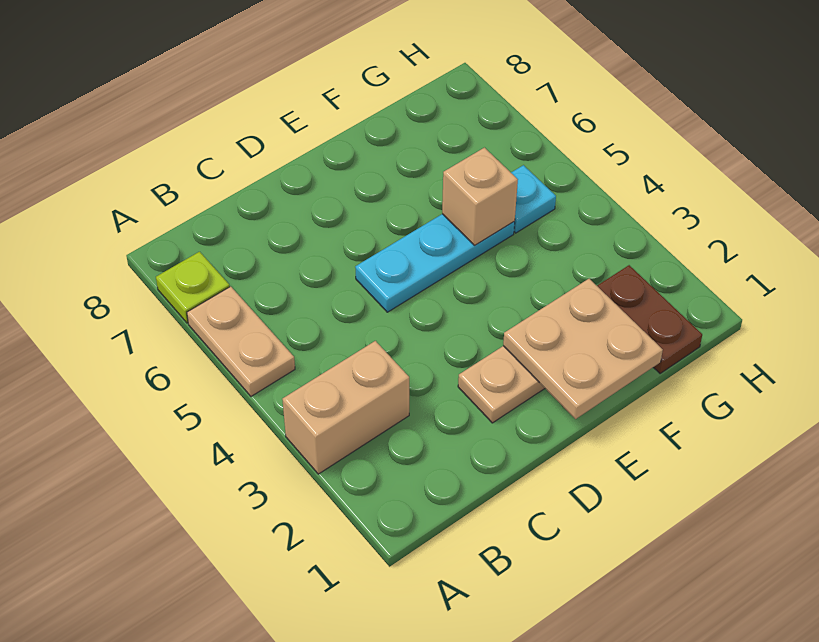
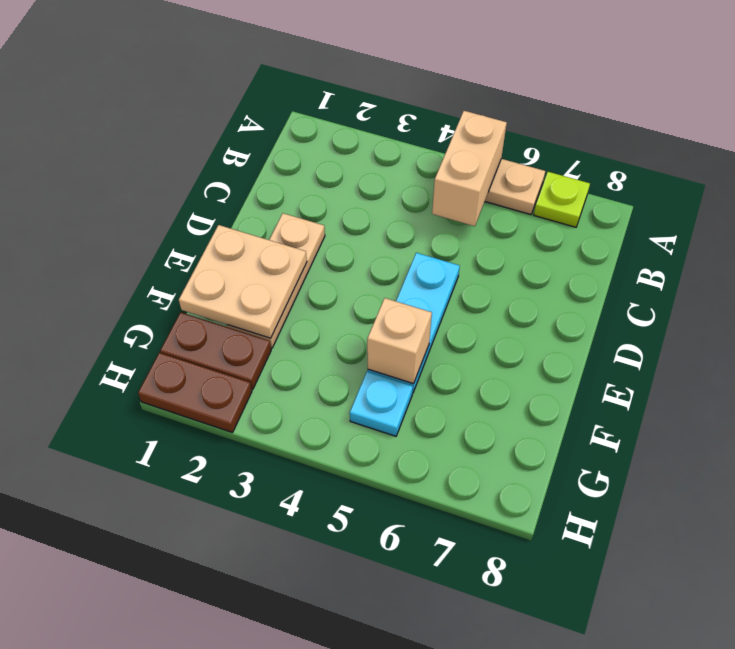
tan 1x2 brick [282,341,409,474] -> tan 1x2 brick moved to [432,111,507,226]
none -> brown 1x2 plate [138,353,252,433]

